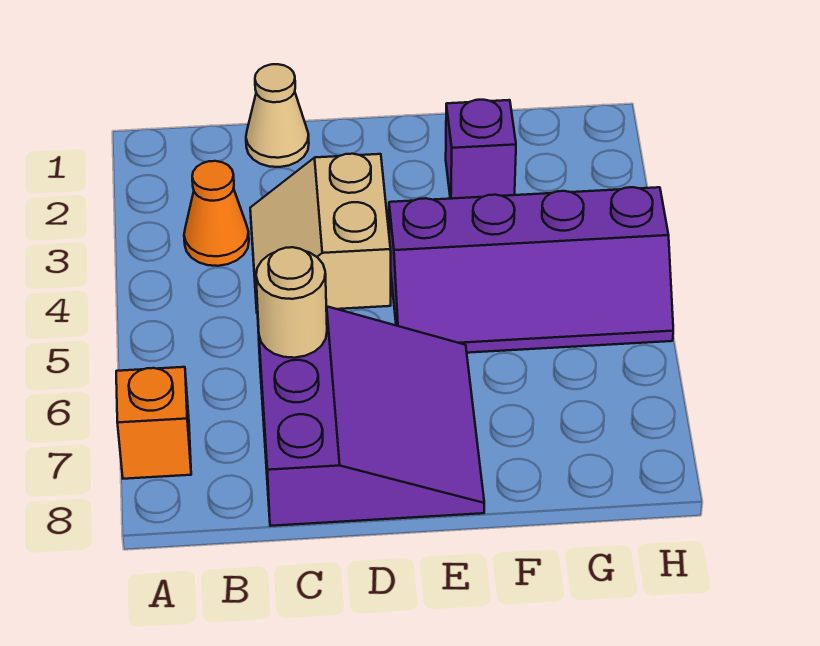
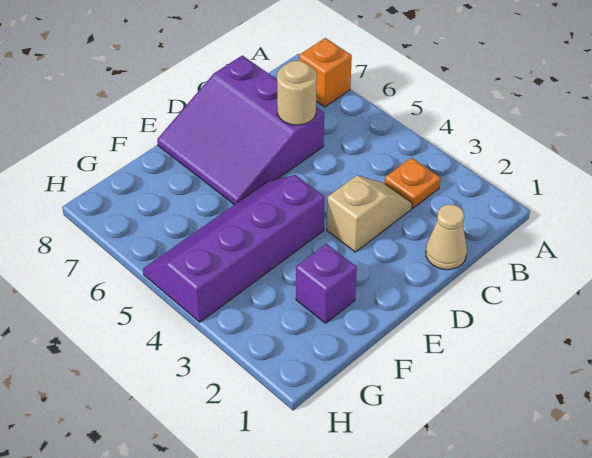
orange 1x1 cone [184,161,249,266] -> orange 1x1 plate [385,158,440,208]
tan 2x2 slope [250,154,391,313] -> tan 1x2 slope [327,176,412,252]

